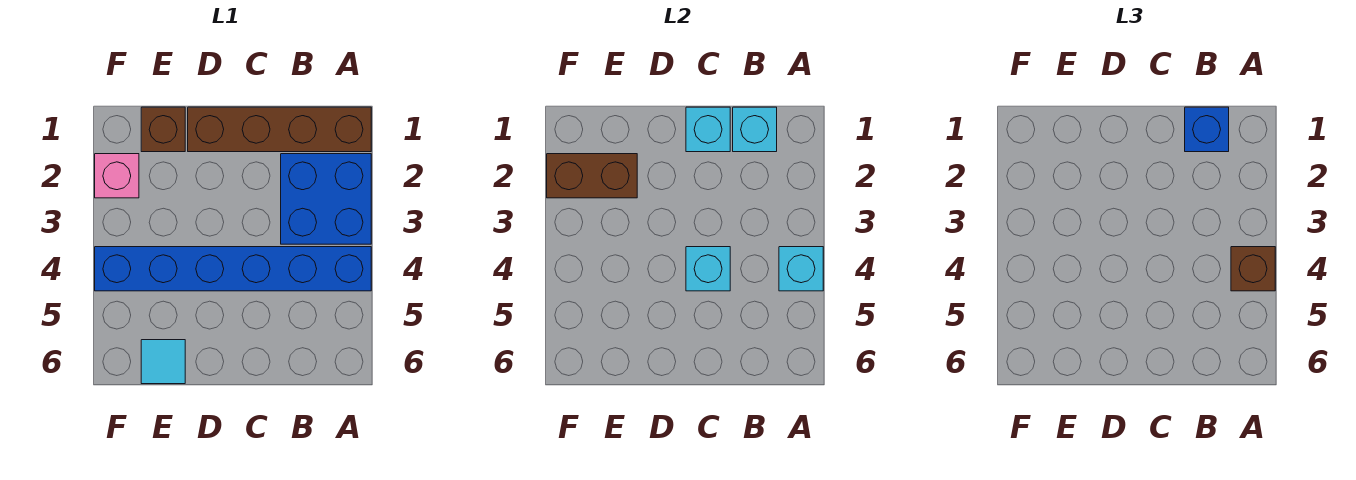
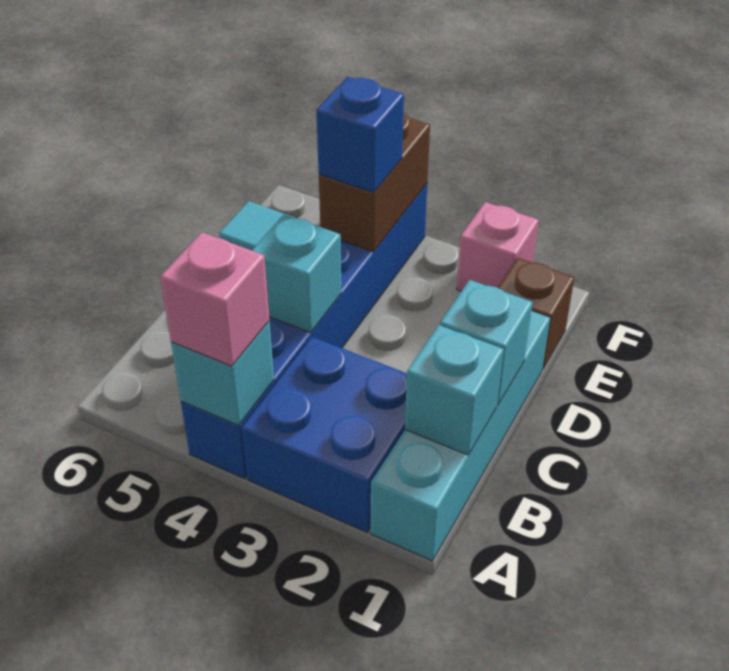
brown 1x4 brick [188,107,371,152] -> cyan 1x4 brick [371,311,550,561]
brown 1x1 brick [1231,247,1275,291] -> pink 1x1 brick [160,232,269,366]
blue 1x1 brick [1185,107,1229,152] -> blue 1x1 brick moved to [316,77,404,193]
brown 1x2 brick [547,154,637,198] -> brown 1x2 brick moved to [319,113,430,252]

